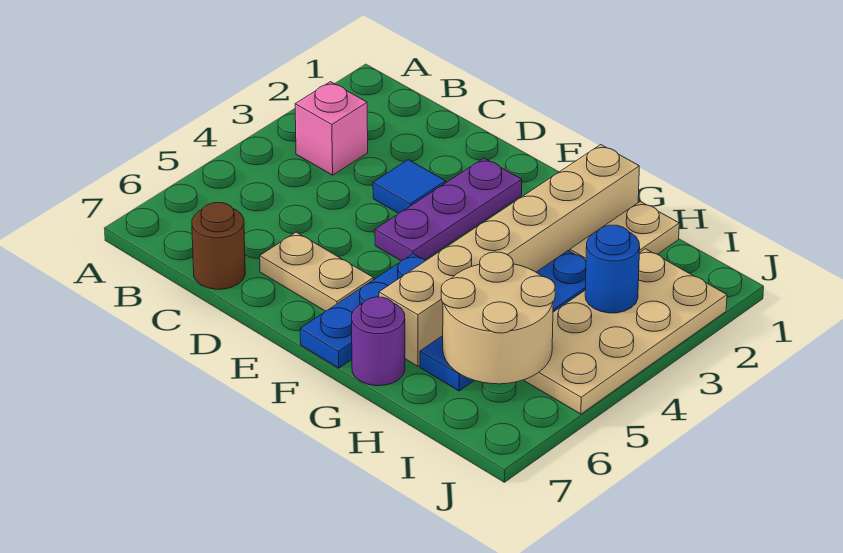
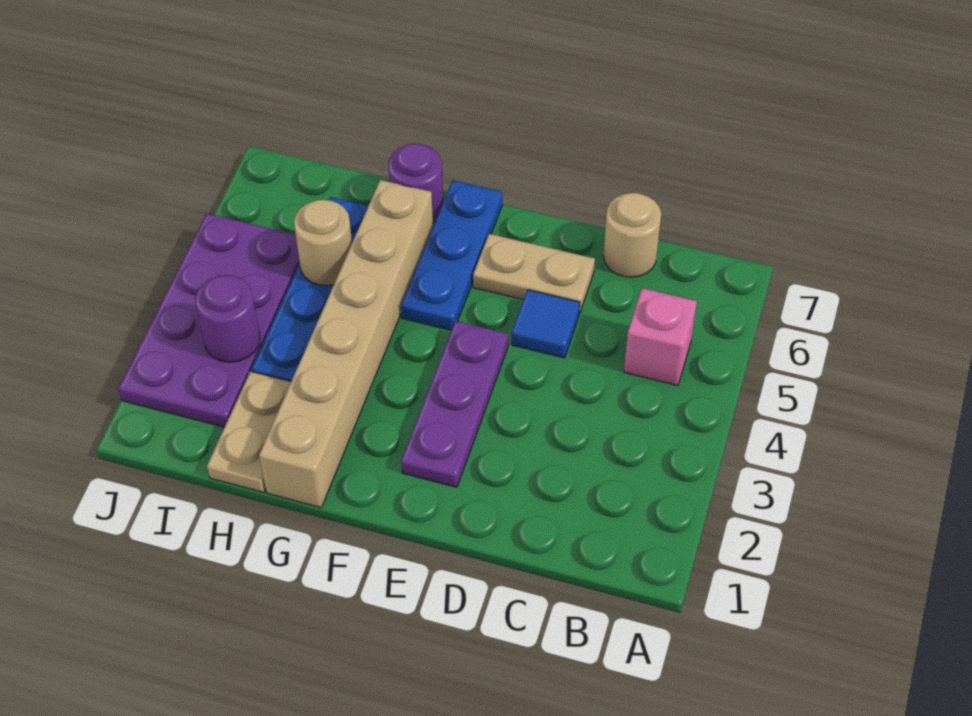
pink 1x1 brick [295,82,368,175] -> pink 1x1 brick moved to [624,288,697,386]
brown 1x1 round brick [192,203,245,289] -> tan 1x1 round brick [603,193,661,277]
blue 1x1 tile [373,160,446,214] -> blue 1x1 tile moved to [512,290,580,358]
tan 2x2 round brick [441,252,555,384] -> tan 1x1 round brick [294,200,352,286]
tan 2x4 plate [524,249,727,414] -> purple 2x4 plate [118,213,300,427]
blue 1x1 round brick [585,225,640,313] -> purple 1x1 round brick [195,275,260,362]

